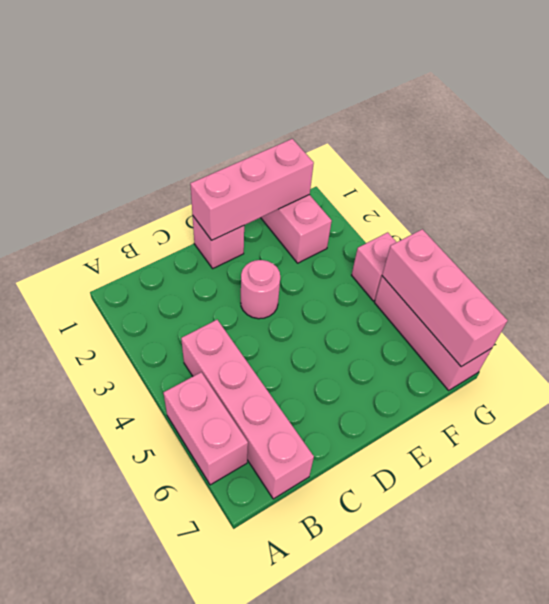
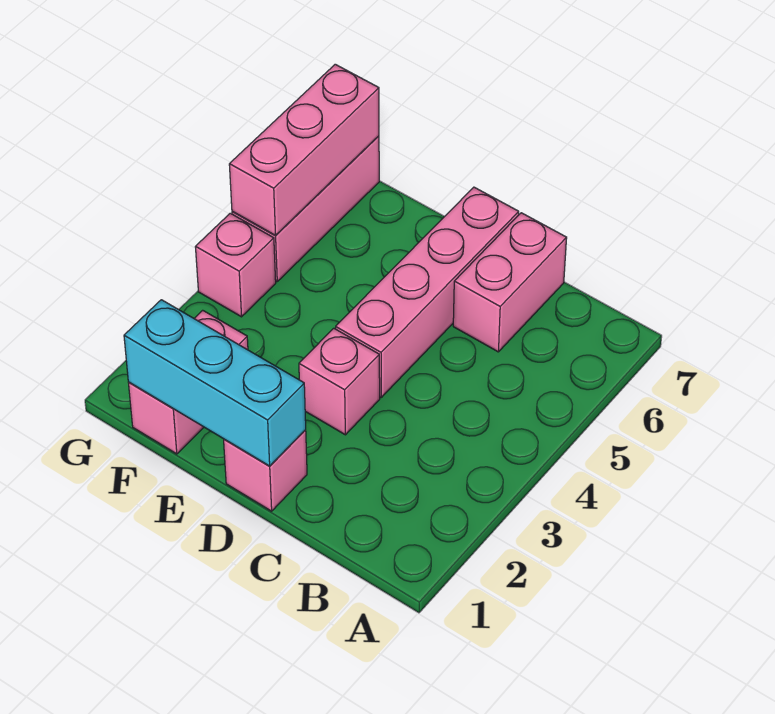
pink 1x2 brick [163,372,248,485] -> pink 1x2 brick moved to [453,213,567,352]
pink 1x4 brick [181,320,314,499] -> pink 1x4 brick moved to [336,187,519,397]
pink 1x3 brick [190,139,314,240] -> cyan 1x3 brick [124,300,306,466]
pink 1x1 round brick [241,260,280,319] -> pink 1x1 brick [299,328,380,435]

